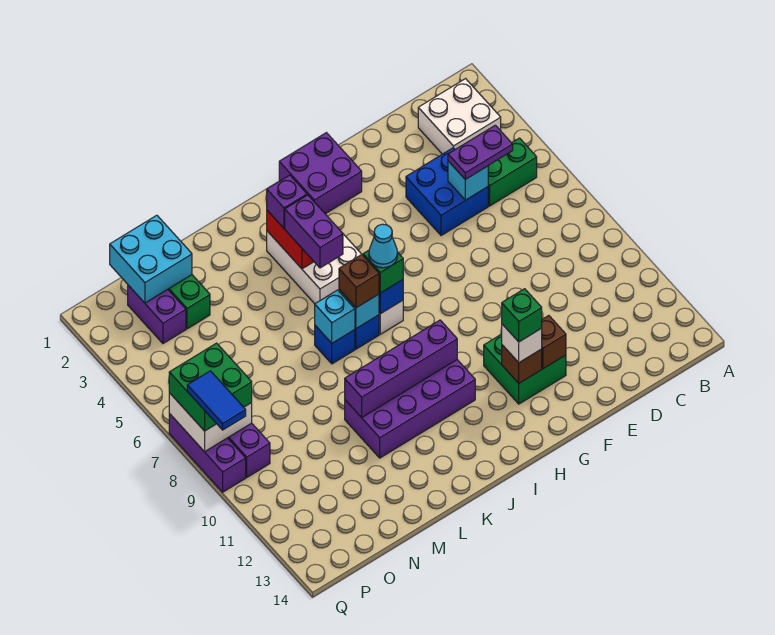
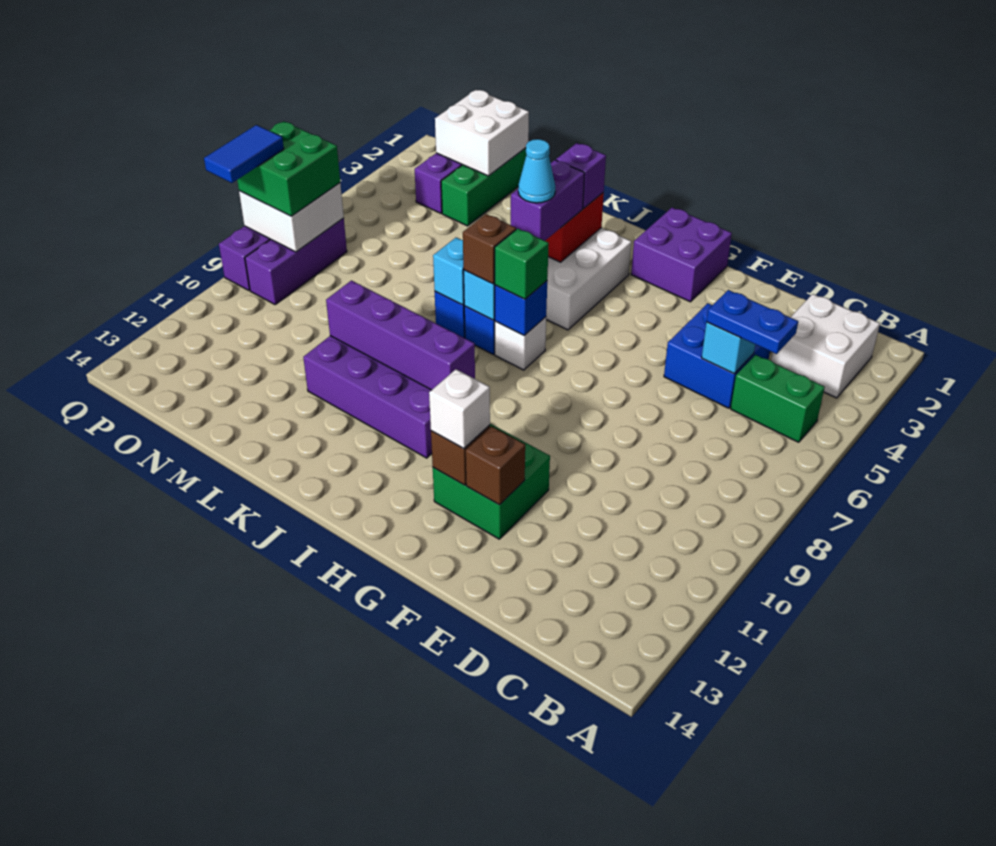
purple 1x2 plate [448,125,513,179] -> blue 1x2 plate [707,290,798,354]
green 1x1 brick [502,289,542,342] -> none
cyan 1x1 cone [369,224,398,268] -> cyan 1x1 cone moved to [518,139,555,203]
cyan 2x2 brick [110,215,192,303] -> white 2x2 brick [435,90,529,176]

